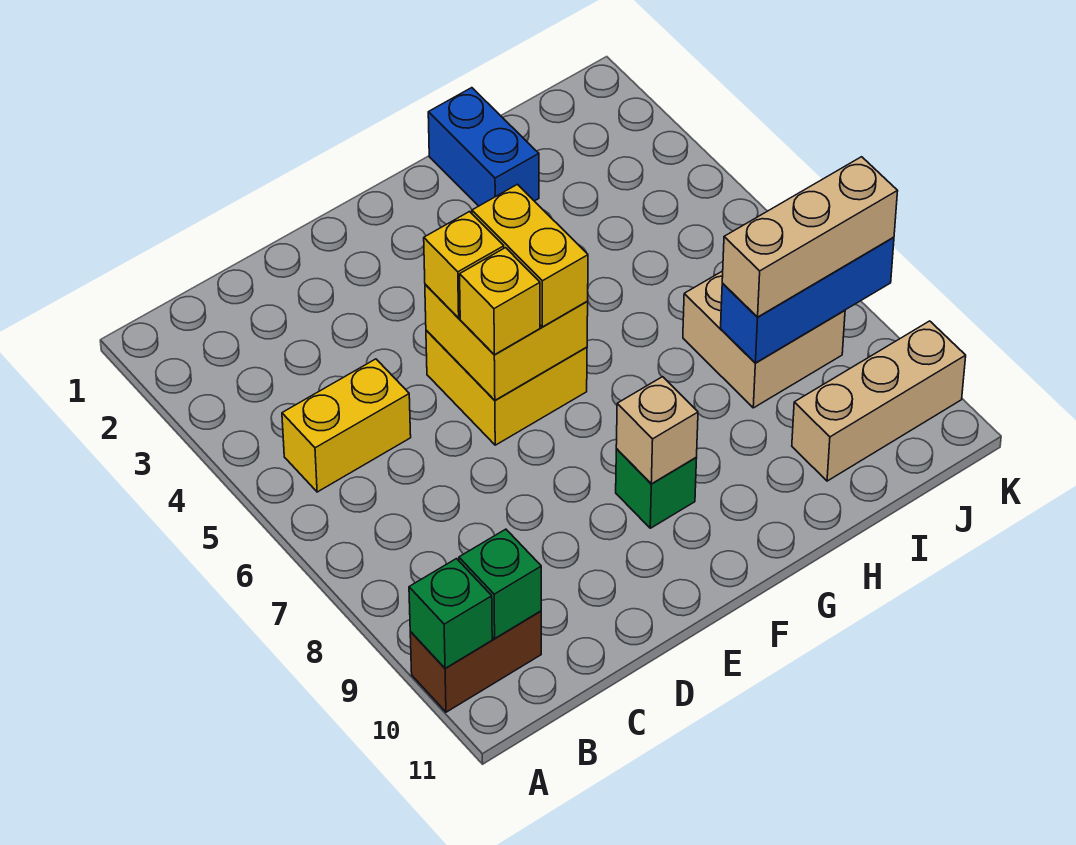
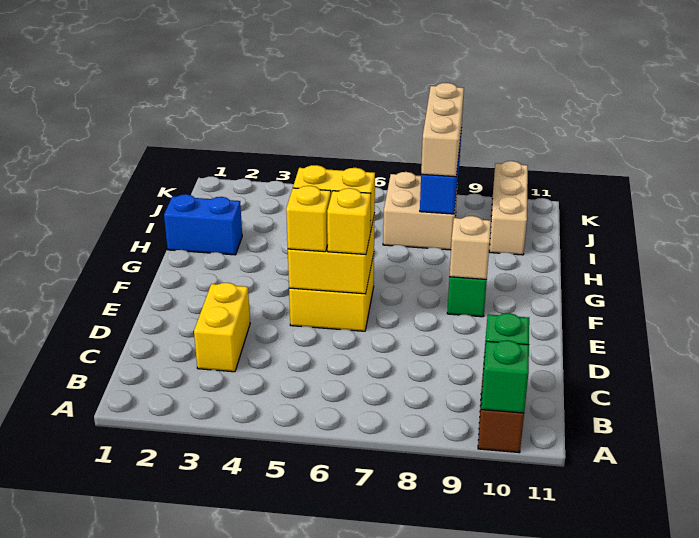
yellow 1x2 brick [282,359,411,492] -> yellow 1x2 brick moved to [194,283,250,372]

